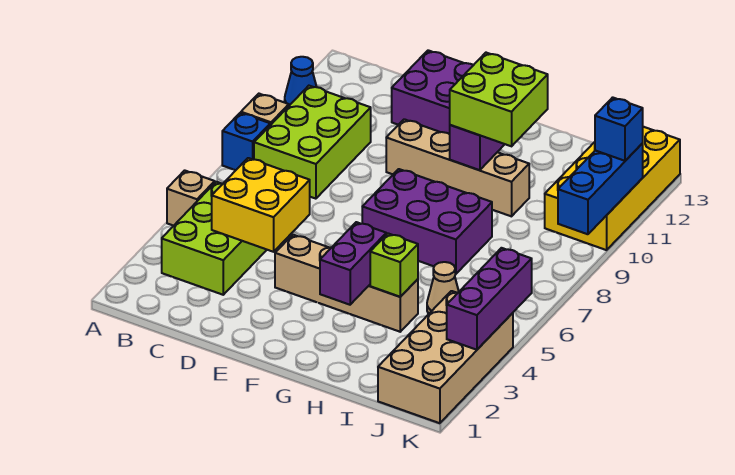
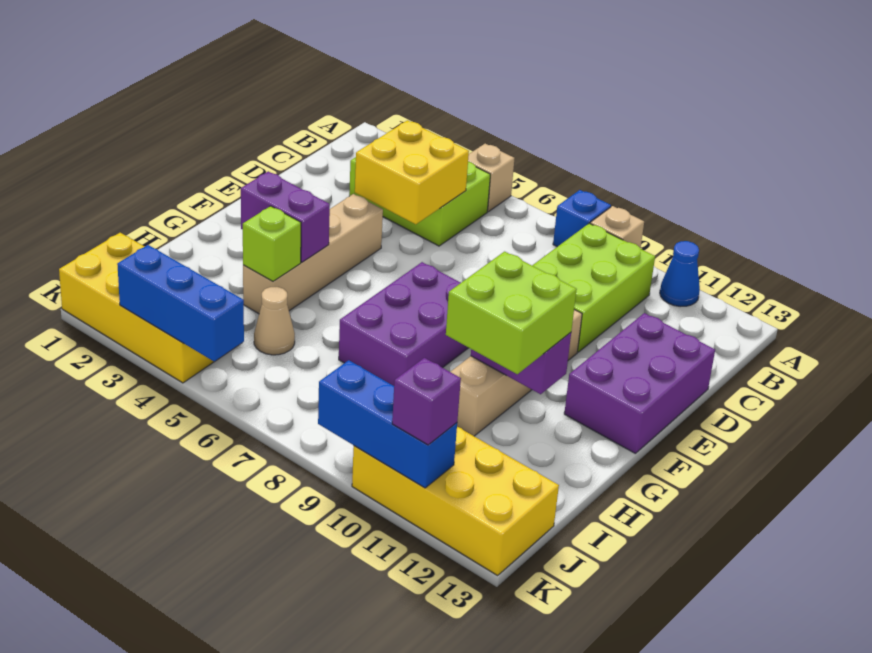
lime 2x3 brick [254,86,371,199] -> lime 2x3 brick turned to [532,223,655,352]
tan 2x4 brick [378,291,513,423] -> yellow 2x4 brick [59,233,214,383]
purple 1x3 brick [447,248,532,350] -> blue 1x3 brick [117,245,244,362]
blue 1x1 brick [595,97,643,161] -> purple 1x1 brick [392,358,461,445]

